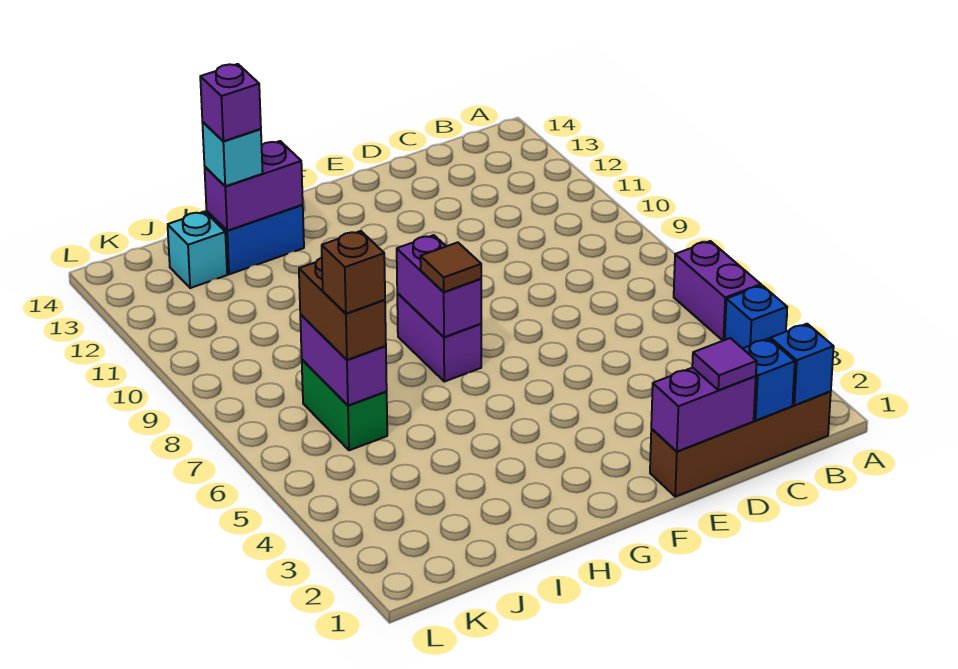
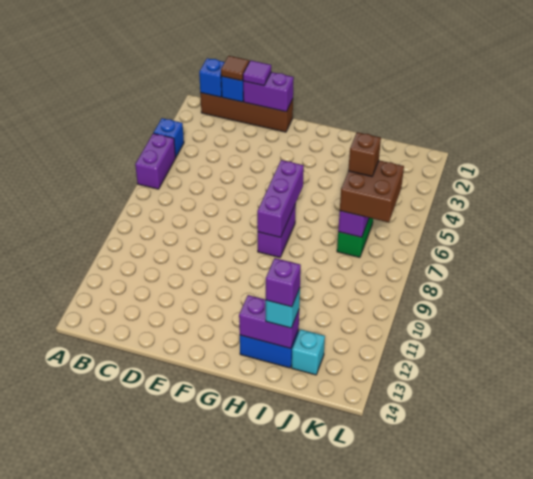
purple 1x2 brick [397,235,481,337] -> purple 1x3 brick [257,160,304,237]
brown 1x1 tile [420,242,481,292] -> brown 1x1 tile moved to [221,56,249,81]
brown 1x2 brick [299,258,386,360] -> brown 2x2 brick [340,160,404,222]

